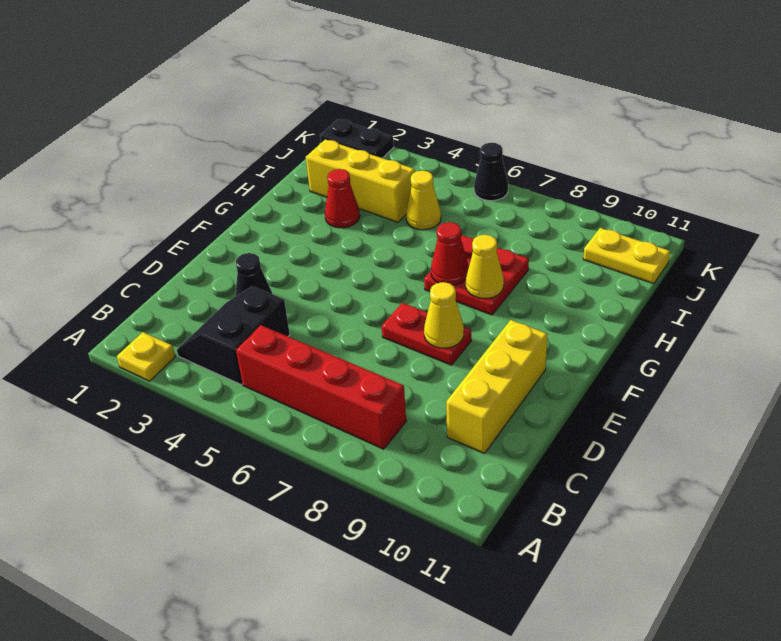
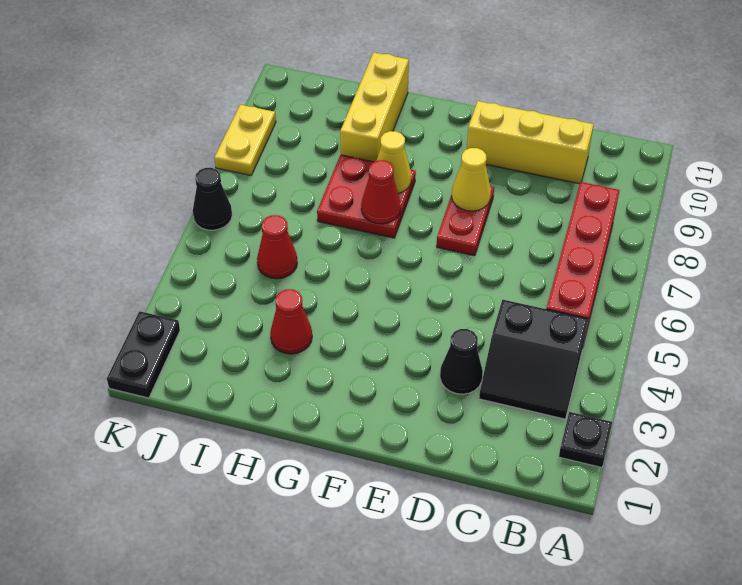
yellow 1x1 plate [117,332,175,381] -> black 1x1 plate [559,412,612,467]
yellow 1x3 brick [306,140,415,222] -> yellow 1x3 brick moved to [340,52,409,162]
yellow 1x1 cone [406,171,441,230] -> red 1x1 cone [257,215,297,279]
yellow 1x2 plate [583,228,670,284] -> yellow 1x2 plate moved to [214,105,276,175]

